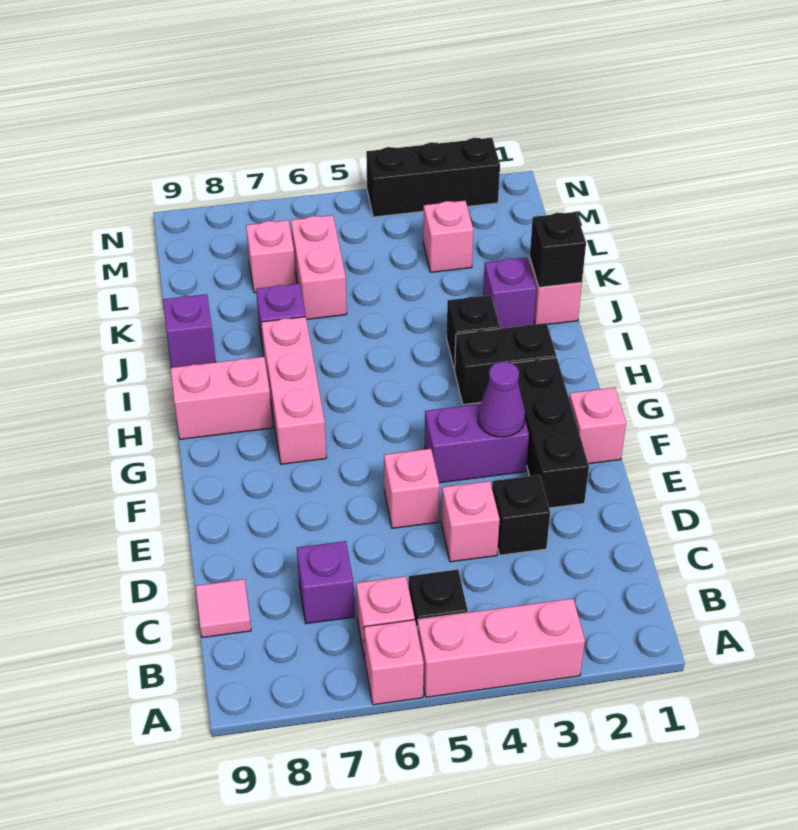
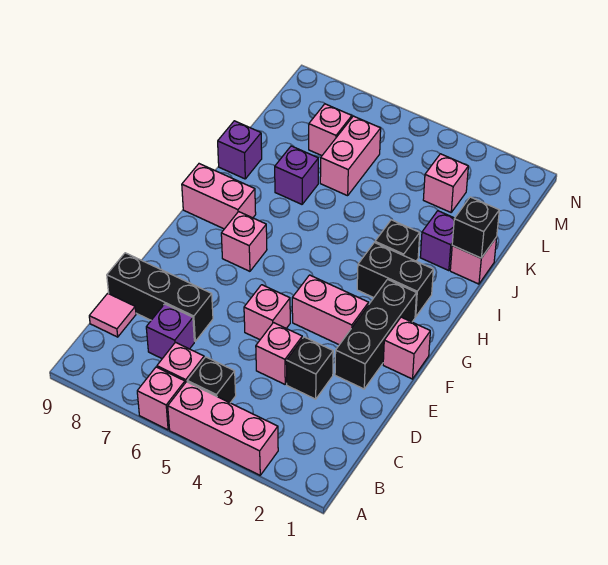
purple 1x2 brick [425,404,529,483] -> pink 1x2 brick [292,275,369,345]
purple 1x1 cone [478,362,525,437] -> none
pink 1x3 brick [261,317,326,464] -> pink 1x1 brick [221,212,267,271]
black 1x3 brick [366,138,500,217] -> black 1x3 brick moved to [107,253,213,341]

